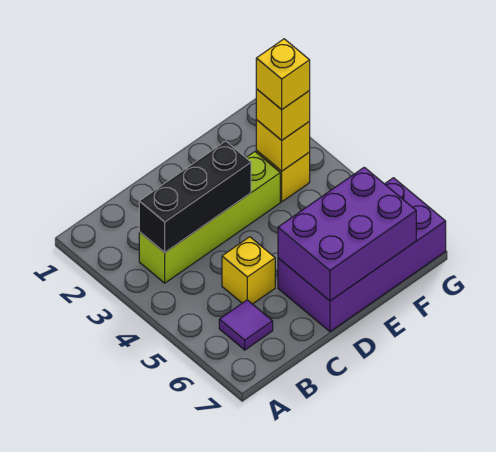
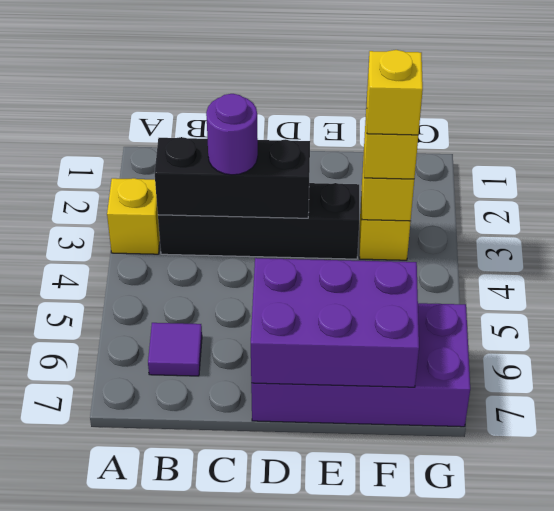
lime 1x4 brick [139,152,280,283] -> black 1x4 brick [158,183,359,259]
none -> purple 1x1 round brick [206,94,258,175]
yellow 1x1 brick [222,237,275,304] -> yellow 1x1 brick moved to [107,178,160,254]

